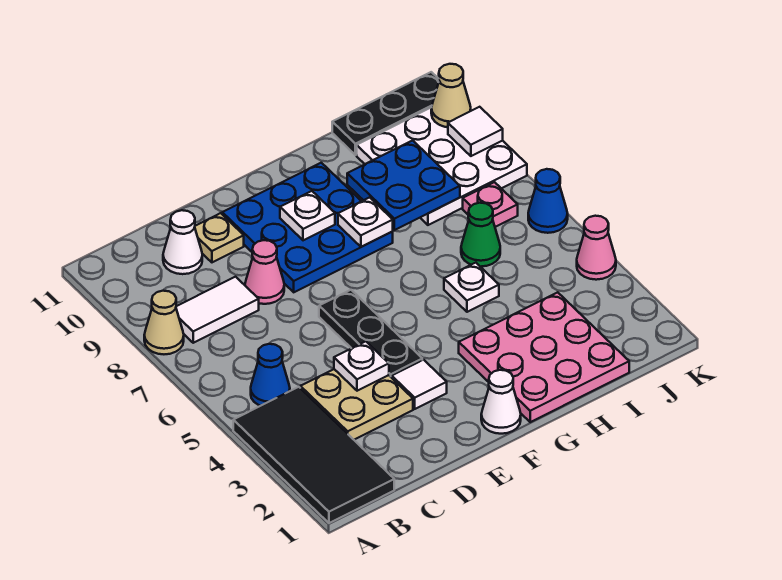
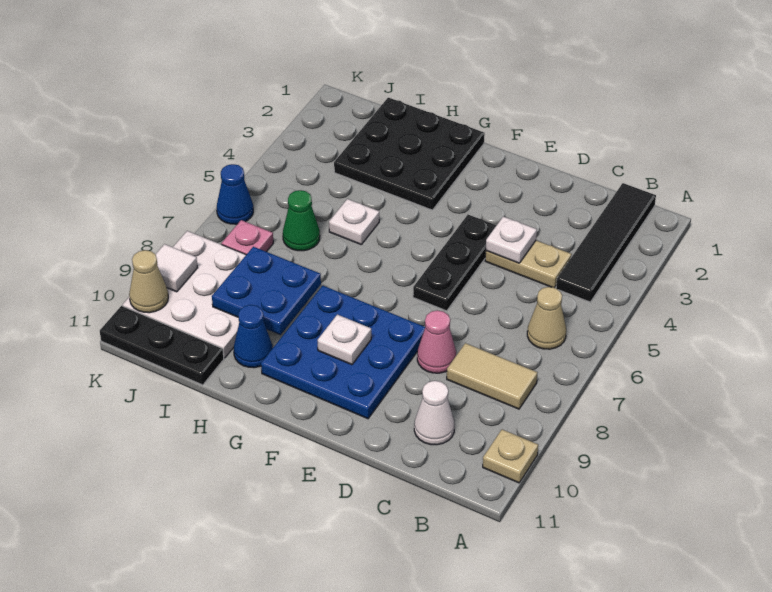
black 2x4 tile [233,387,394,523] -> black 1x4 tile [556,183,656,302]
tan 1x1 cone [144,291,184,354] -> tan 1x1 cone moved to [527,287,566,349]
blue 1x1 cone [251,344,290,406] -> blue 1x1 cone moved to [234,305,273,368]
white 1x2 tile [176,277,259,343] -> tan 1x2 tile [447,343,537,409]
tan 2x2 plate [300,369,413,440] -> tan 1x2 plate [485,240,572,288]
tan 1x1 plate [195,213,244,262] -> tan 1x1 plate moved to [483,430,538,483]
white 1x1 tile [392,360,447,409] -> none
white 1x1 cone [481,370,521,434] -> none
pink 3x3 plate [459,292,629,422] -> black 3x3 plate [334,98,485,210]
white 1x1 plate [338,197,393,247] -> none
pink 1x1 cone [577,216,616,280] -> none

